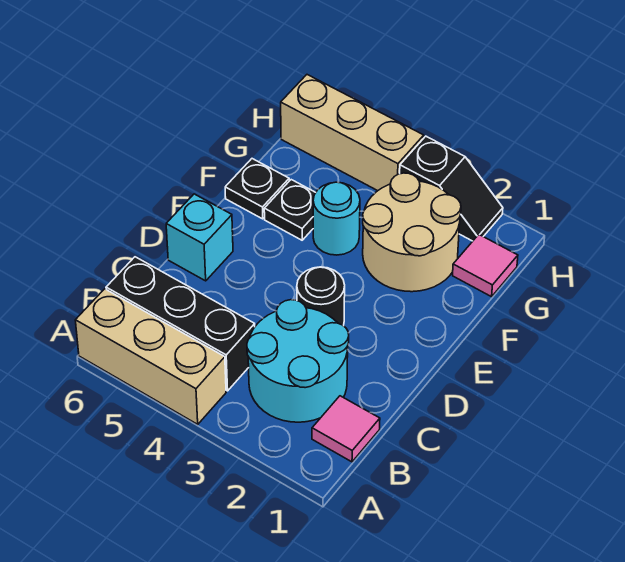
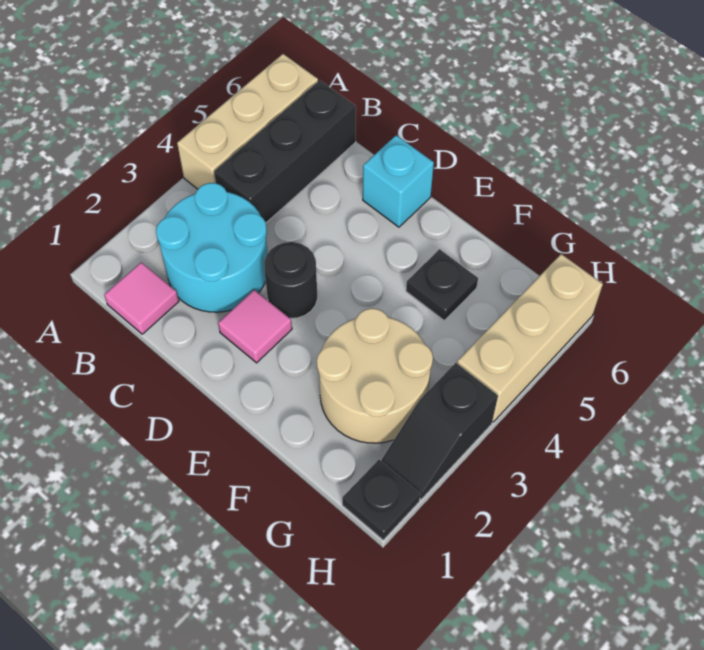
cyan 1x1 round brick [313,182,360,255] -> none
black 1x1 plate [225,159,289,219] -> black 1x1 plate moved to [342,460,420,540]
pink 1x1 tile [453,235,518,297] -> pink 1x1 tile moved to [218,290,292,363]

